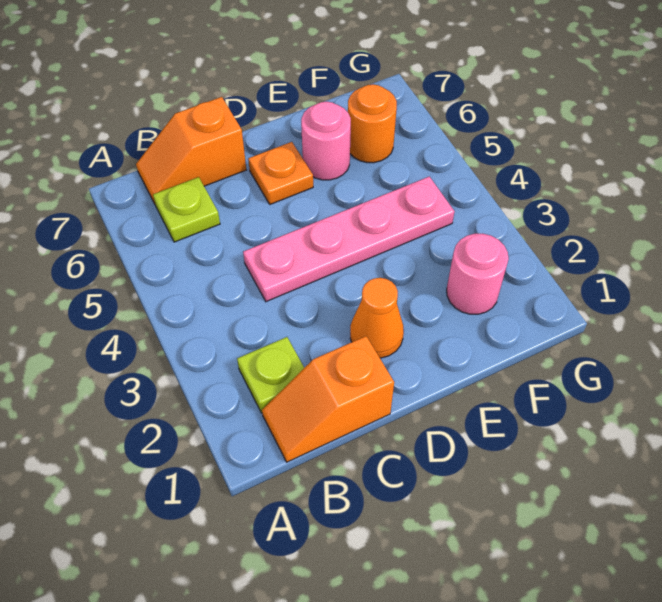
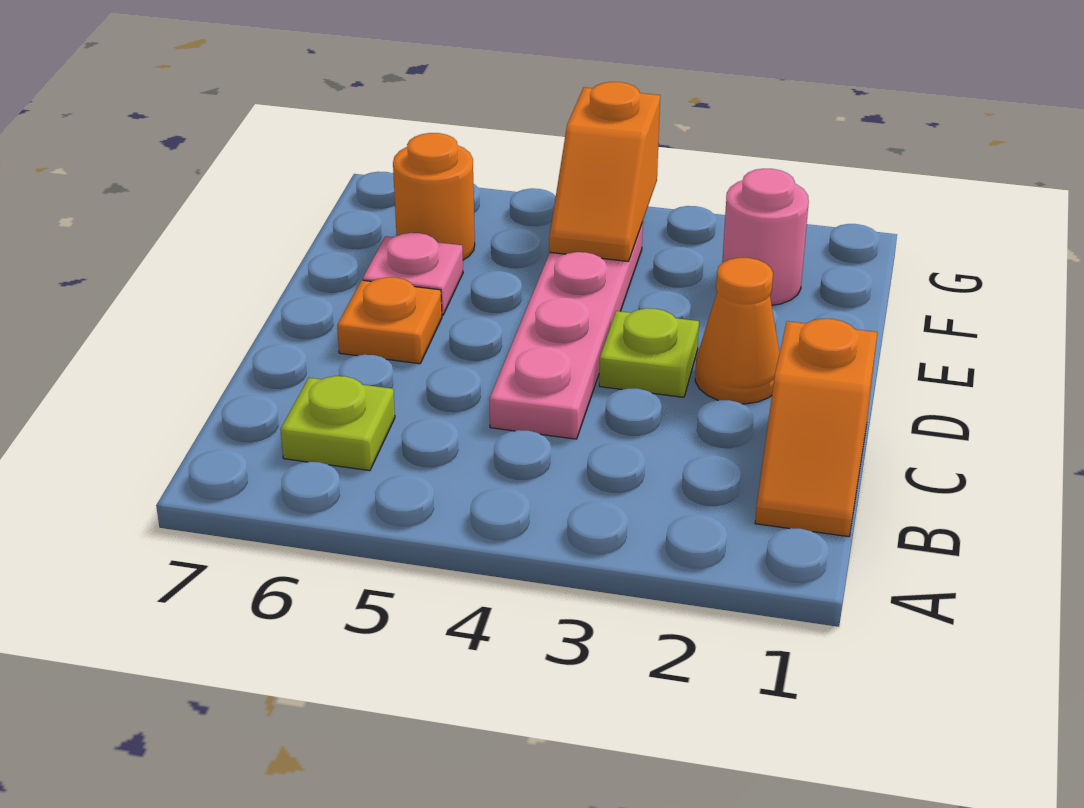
lime 1x1 plate [237,337,304,413] -> lime 1x1 plate moved to [599,308,699,397]
orange 1x2 slope [136,97,246,204] -> orange 1x2 slope moved to [549,82,660,262]
pink 1x1 round brick [301,102,351,180] -> pink 1x1 plate [363,233,463,316]

